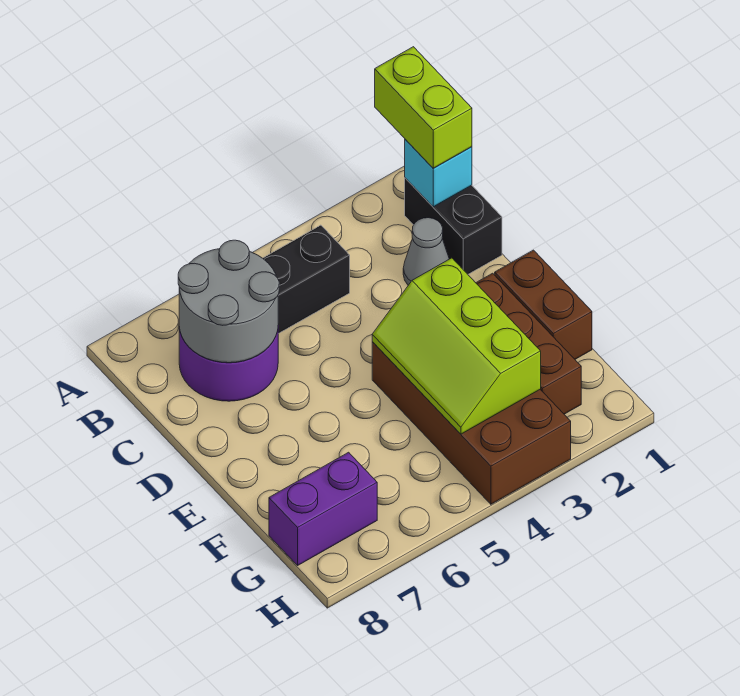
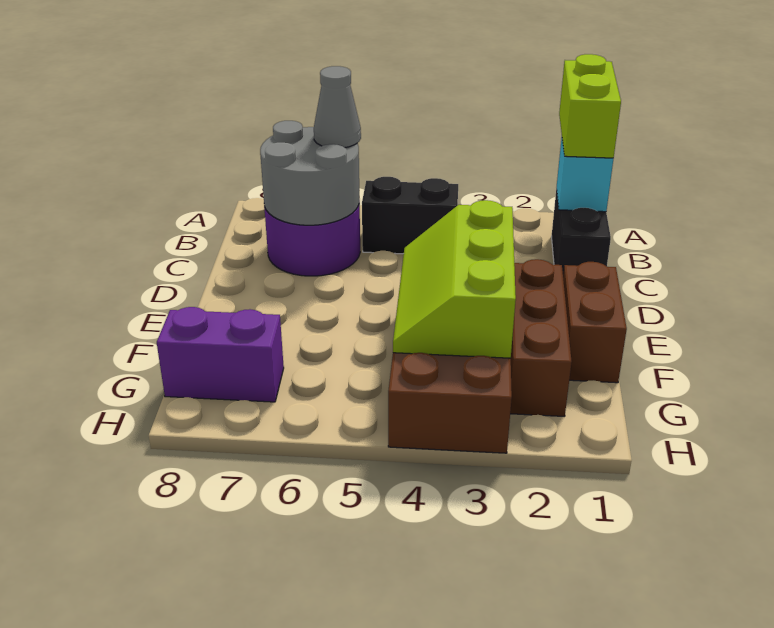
grey 1x1 cone [403,218,449,285] -> grey 1x1 cone moved to [314,66,361,148]

